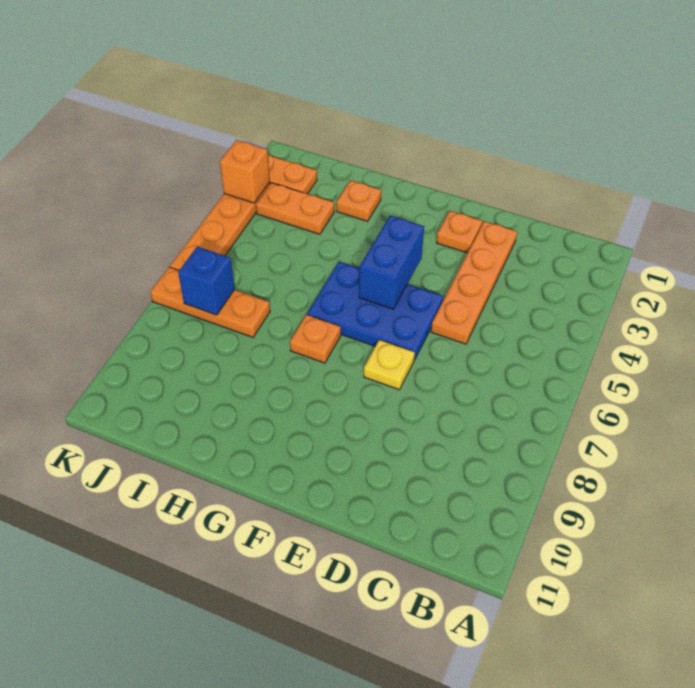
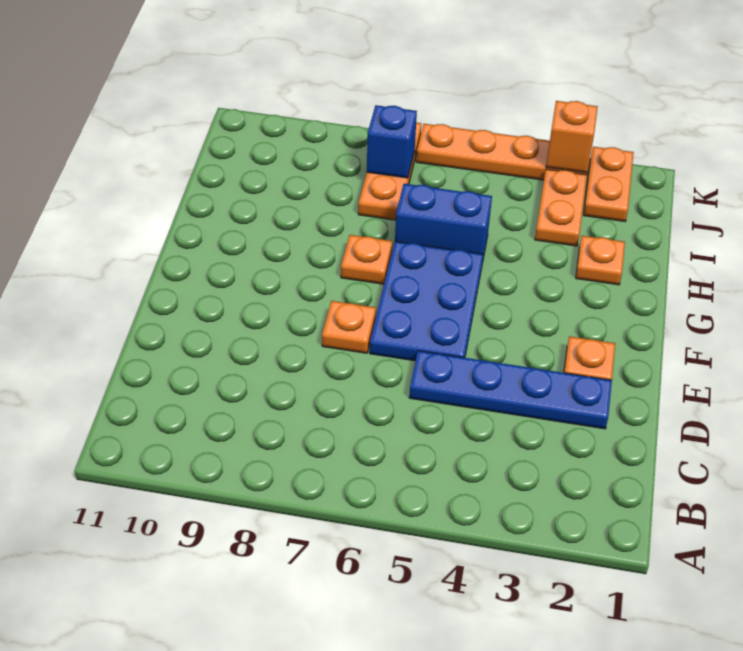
orange 1x4 plate [431,221,517,344] -> blue 1x4 plate [409,351,612,429]
yellow 1x1 plate [364,340,415,390] -> orange 1x1 plate [322,301,376,353]
blue 1x2 brick [359,216,424,309] -> blue 1x2 brick moved to [395,184,492,258]

